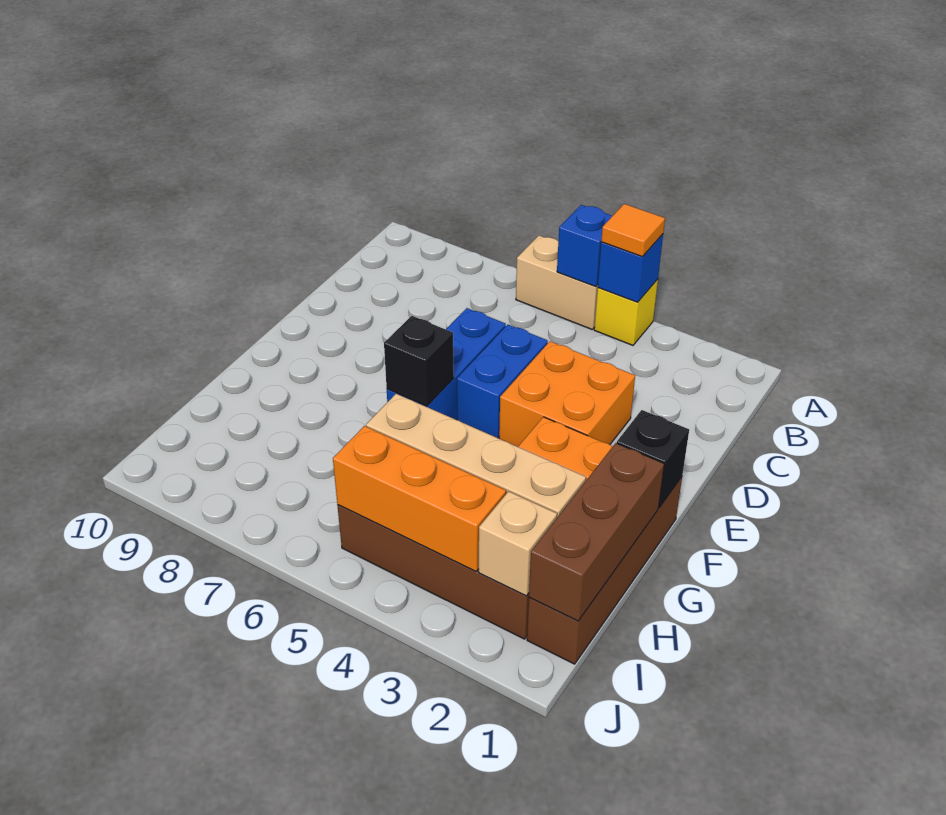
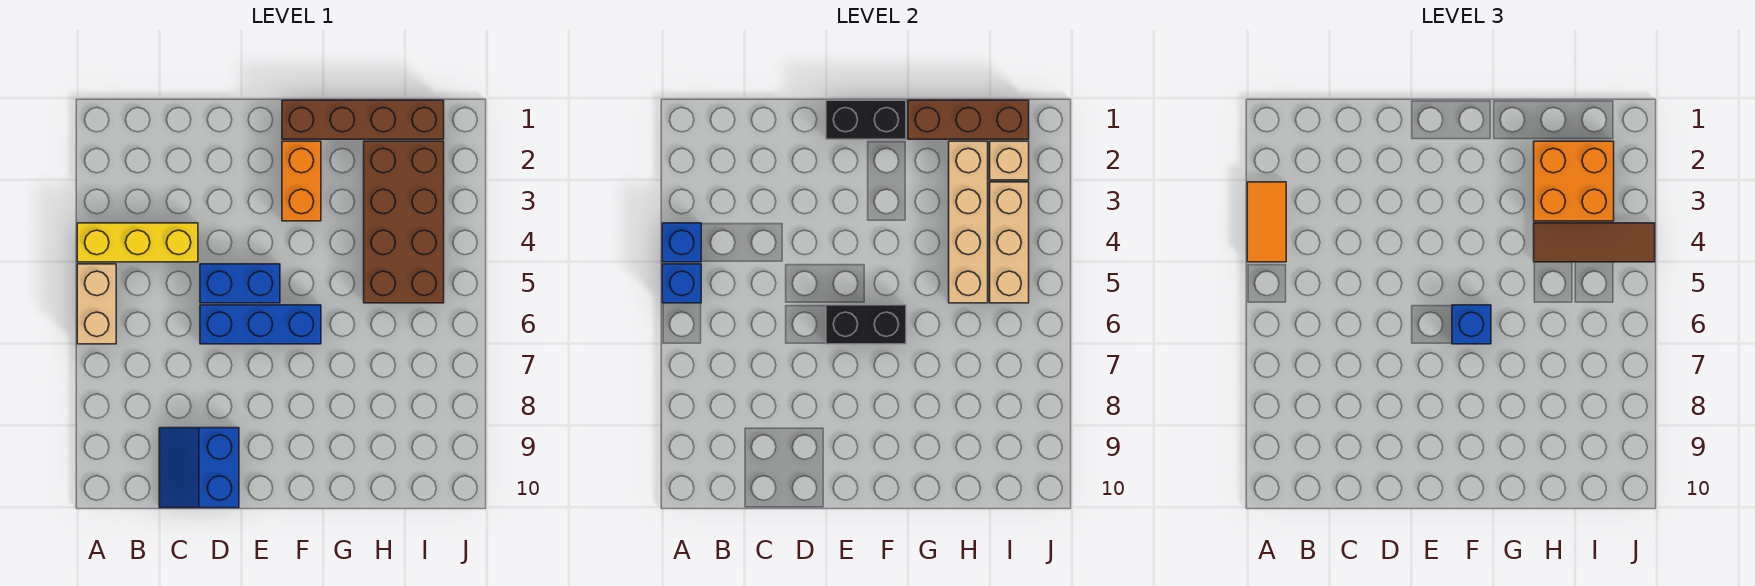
yellow 1x1 brick [594,279,658,345] -> yellow 1x3 brick [77,223,198,262]
orange 1x1 tile [601,204,665,257] -> orange 1x2 tile [1247,182,1286,262]
none -> blue 2x2 slope [159,428,239,508]
orange 2x2 brick [499,341,635,447] -> orange 2x2 brick moved to [1534,141,1614,221]
black 1x1 brick [617,410,689,508] -> black 1x2 brick [826,100,906,139]
black 1x1 brick [384,316,454,406] -> black 1x2 brick [826,305,906,344]
none -> blue 1x1 brick [1452,305,1491,344]
none -> brown 1x3 tile [1534,223,1655,262]
orange 1x3 brick [333,426,506,572] -> tan 1x3 brick [990,182,1029,303]

